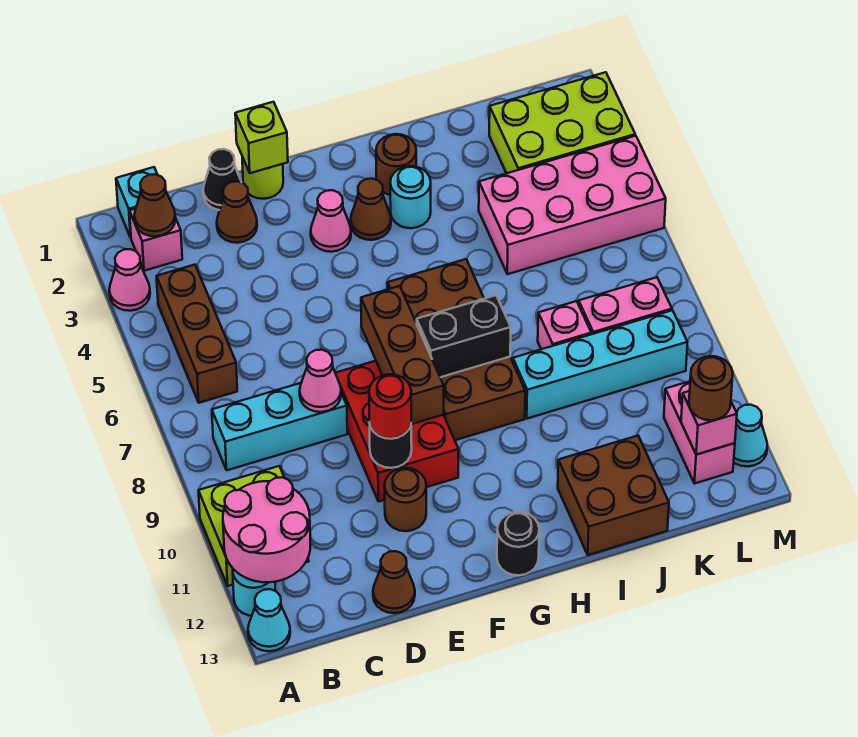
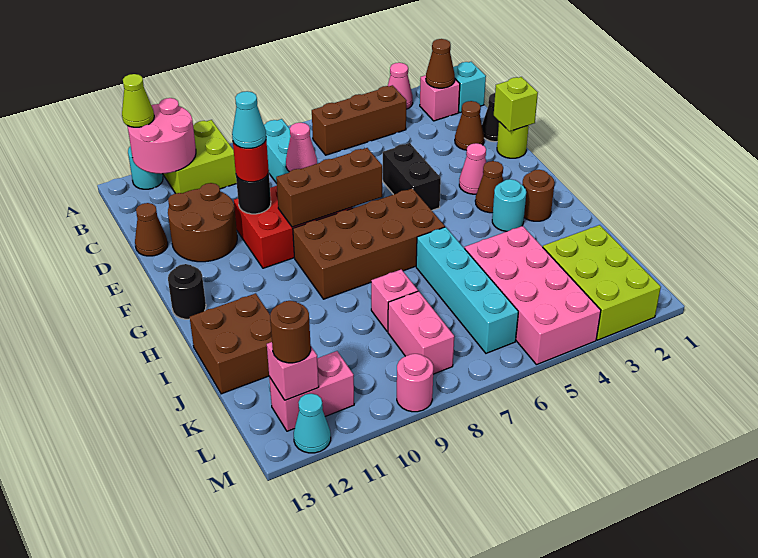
none -> lime 1x1 cone [122,74,154,127]
cyan 1x1 cone [248,589,290,651] -> cyan 1x1 cone moved to [232,91,266,148]
brown 1x1 round brick [385,468,426,531] -> brown 2x2 round brick [168,183,237,262]
black 1x2 brick [417,295,511,377] -> black 1x2 brick moved to [382,143,441,210]
cyan 1x4 brick [513,310,688,419] -> cyan 1x4 brick moved to [416,227,518,353]
none -> pink 1x1 round brick [397,354,433,412]

